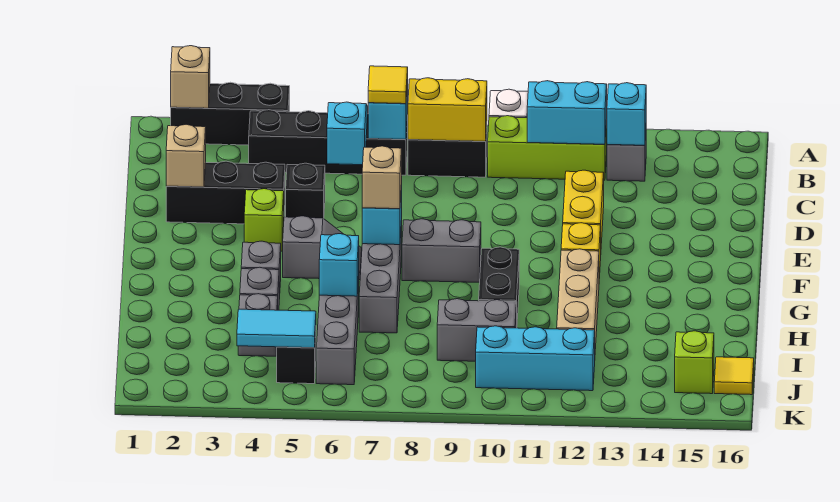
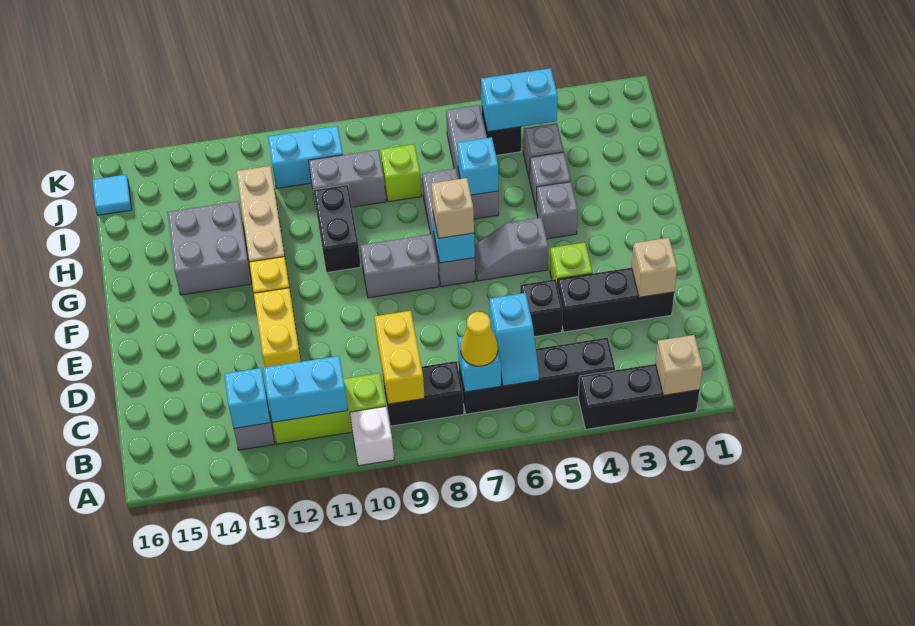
yellow 1x1 tile [368,66,408,104] -> yellow 1x1 cone [461,312,498,366]
yellow 1x2 brick [408,78,487,141] -> yellow 1x2 brick turned to [375,311,425,404]
none -> grey 2x2 brick [167,201,252,295]
cyan 1x2 tile [237,309,316,348] -> cyan 1x2 brick [481,68,558,132]
cyan 1x3 brick [476,326,595,391] -> cyan 1x2 brick [268,126,343,189]
lime 1x1 brick [675,331,714,394] -> lime 1x1 brick moved to [381,144,421,202]
yellow 1x1 tile [714,357,754,395] -> cyan 1x1 tile [93,175,132,215]

